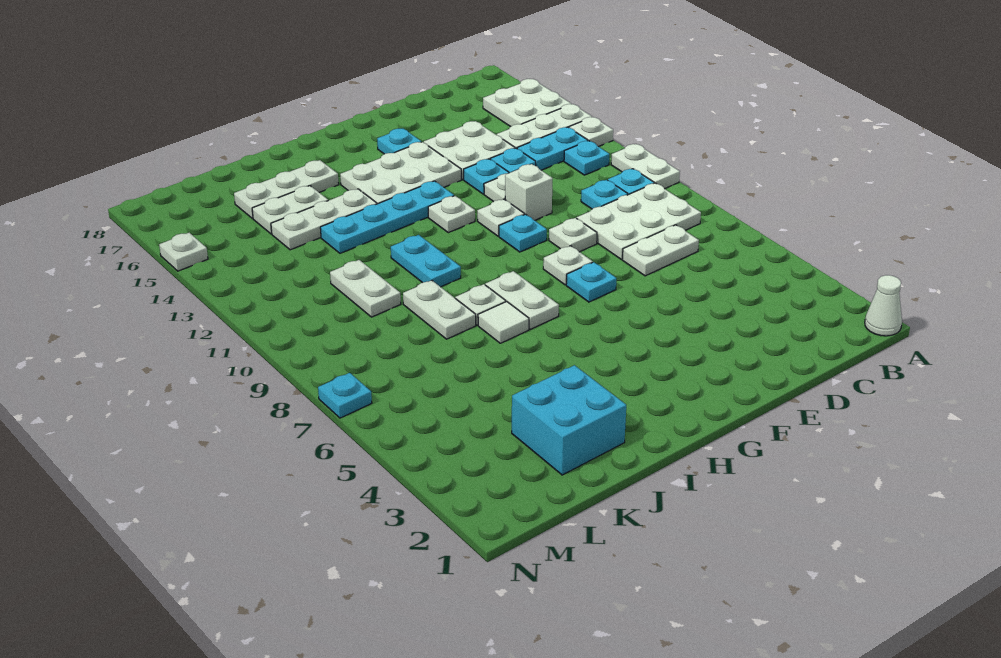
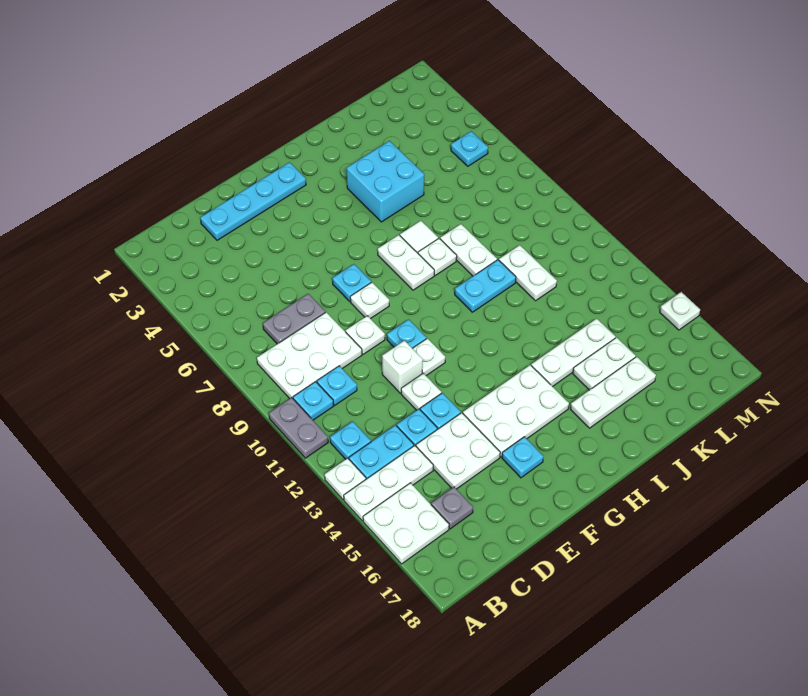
white 1x1 cone [865,275,902,336] -> none
white 1x2 plate [611,144,680,189] -> grey 1x2 plate [269,398,328,458]
white 1x2 plate [622,225,699,276] -> grey 1x2 plate [263,294,325,344]
none -> grey 1x1 plate [431,487,473,529]
white 1x1 plate [428,196,475,233] -> none
cyan 1x4 plate [320,181,454,253] -> cyan 1x4 plate moved to [200,162,306,240]
cyan 1x2 plate [391,235,461,287] -> cyan 1x2 plate turned to [455,260,516,312]
cyan 2x2 brick [512,365,626,475] -> cyan 2x2 brick moved to [347,141,424,222]
cyan 1x1 plate [318,373,372,418] -> cyan 1x1 plate moved to [451,131,488,166]

